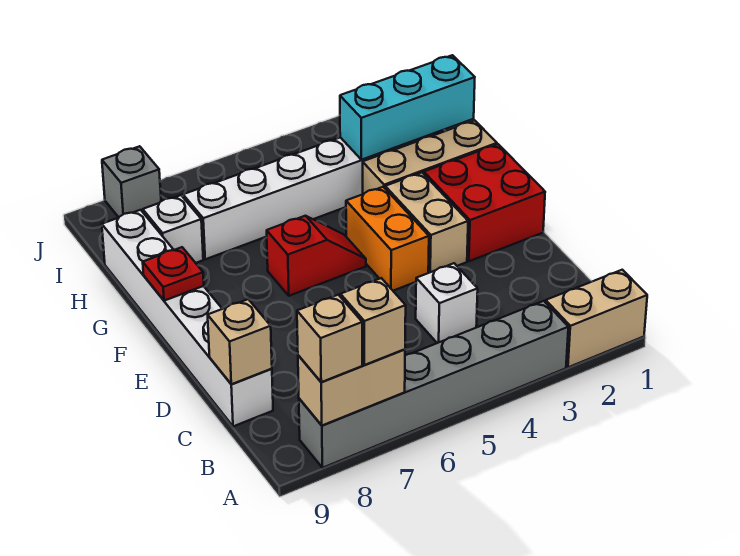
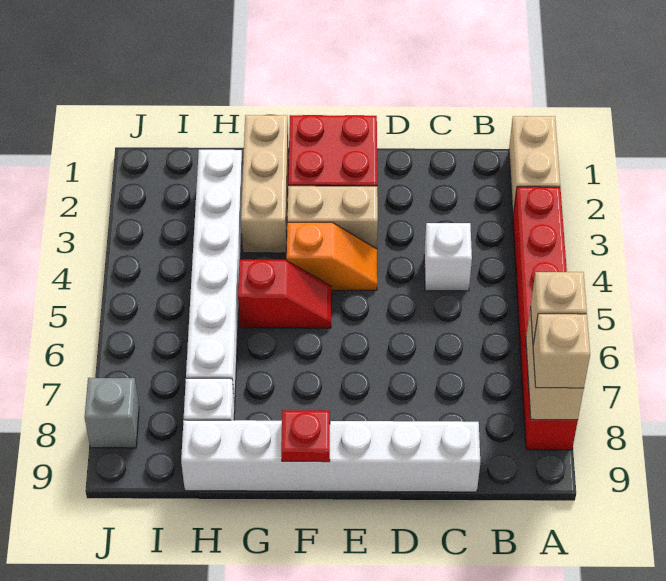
grey 1x6 brick [299,301,568,468] -> red 1x6 brick [513,187,578,450]
tan 1x1 brick [208,299,272,384] -> none
orange 1x2 brick [346,187,429,291] -> orange 1x2 slope [286,222,377,290]
red 1x2 slope [267,216,366,296] -> red 1x2 slope turned to [238,260,331,328]
cyan 1x3 brick [340,55,475,160] -> none

